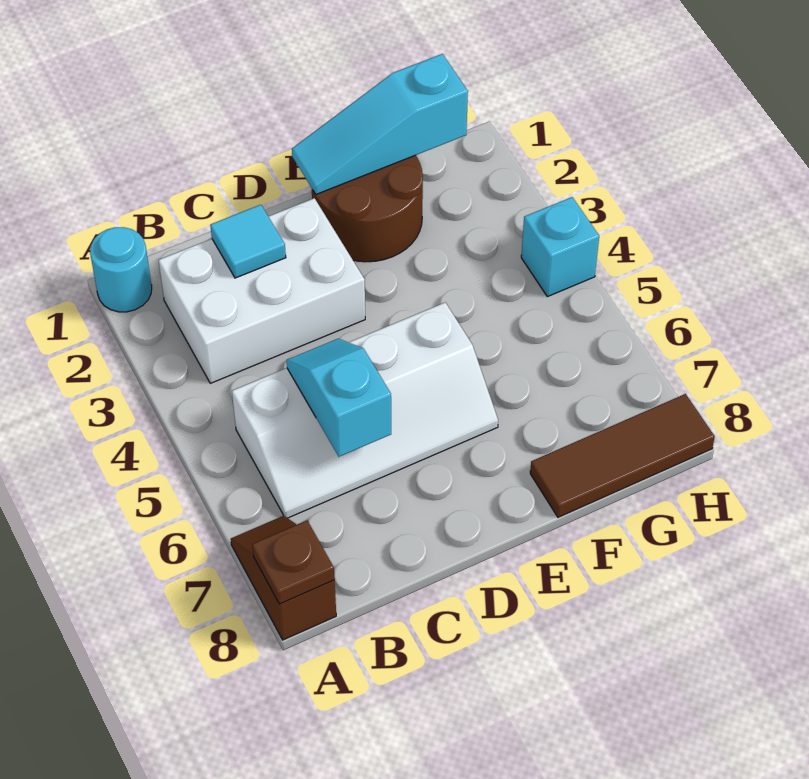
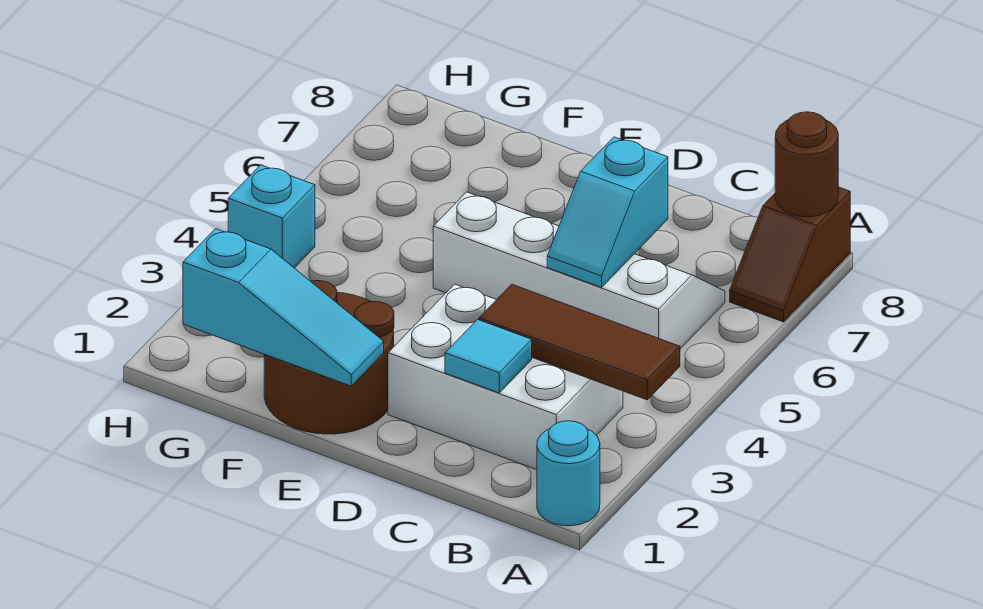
brown 1x1 plate [252,520,335,604] -> brown 1x1 round brick [775,112,838,217]
brown 1x3 tile [530,394,715,517] -> brown 1x3 tile moved to [479,284,680,400]

